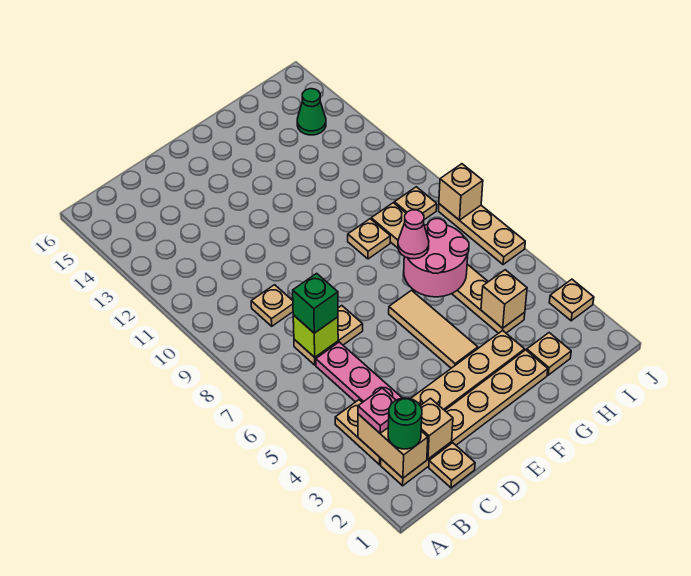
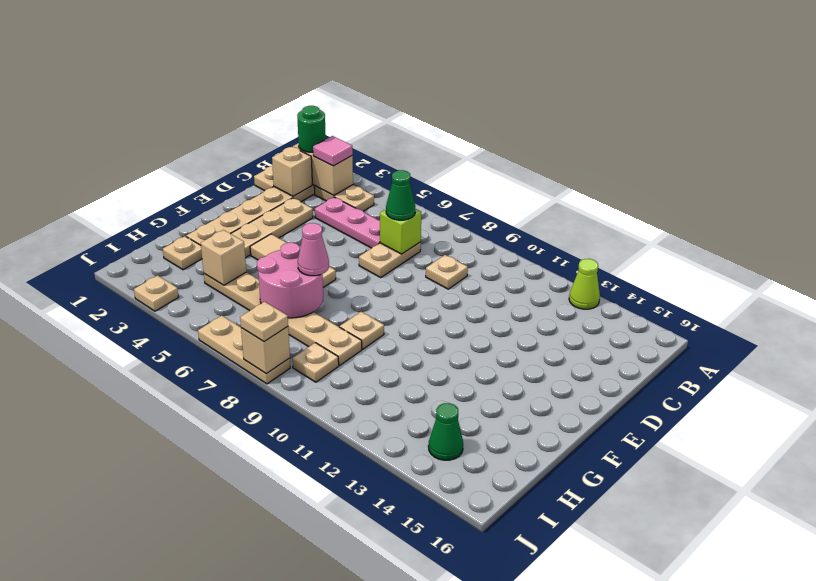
none -> lime 1x1 cone [569,259,600,309]
pink 1x1 plate [358,388,396,433] -> pink 1x1 tile [313,136,353,166]
green 1x1 brick [293,273,338,333] -> green 1x1 cone [386,170,415,220]
none -> tan 1x1 plate [240,302,288,342]

